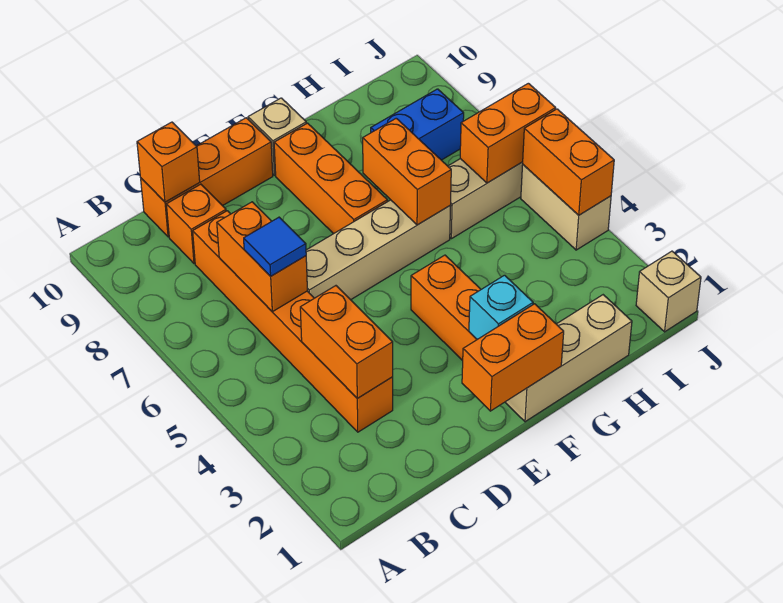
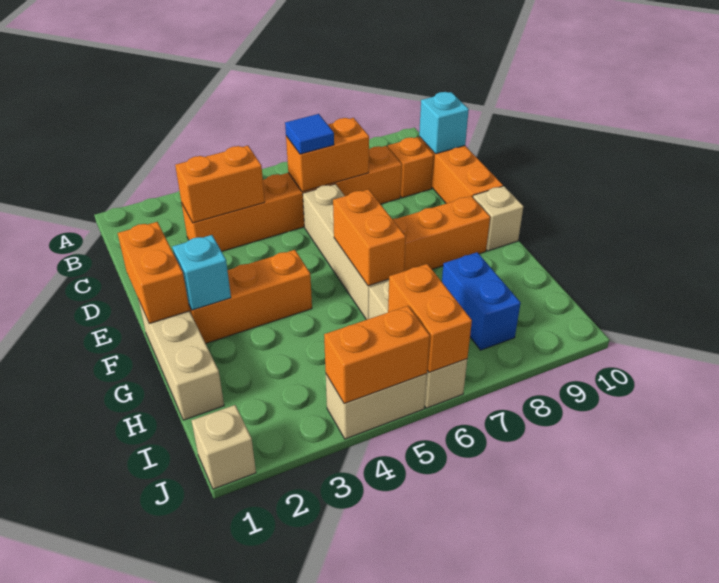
orange 1x1 brick [137,122,200,202] -> cyan 1x1 brick [419,92,469,154]
orange 1x2 brick [363,118,451,225] -> orange 1x2 brick turned to [333,189,406,286]

